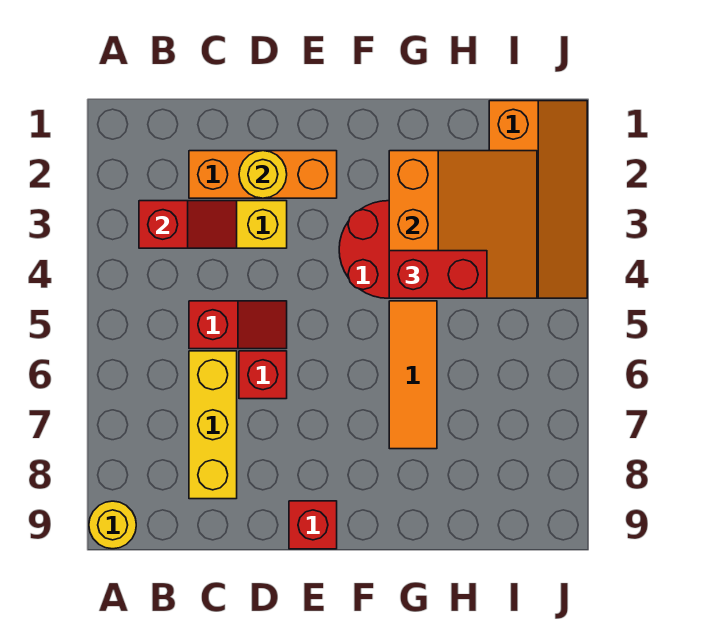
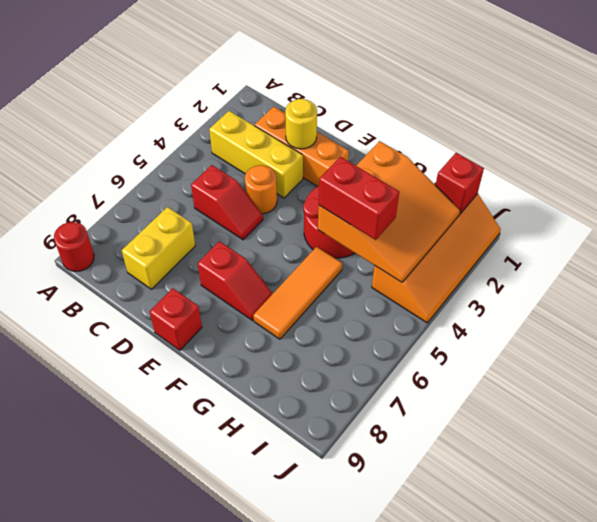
yellow 1x1 round brick [89,501,136,549] -> red 1x1 round brick [54,222,94,271]
red 1x2 slope [139,201,237,248] -> red 1x2 slope moved to [198,241,273,320]
yellow 1x3 brick [189,351,237,499] -> yellow 1x2 brick [122,207,195,289]
none -> orange 1x1 round brick [245,165,277,214]
red 1x1 brick [239,351,287,399] -> red 1x1 brick moved to [436,153,484,214]

